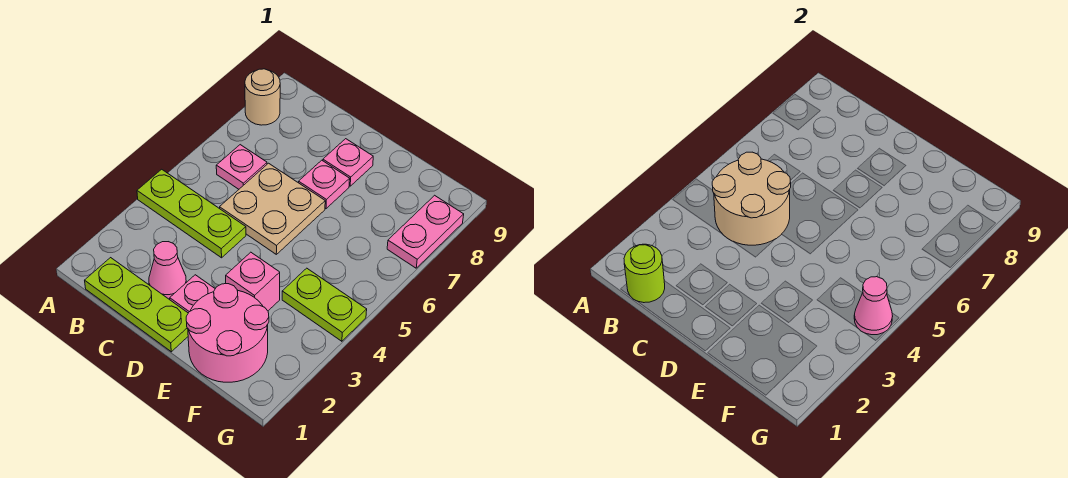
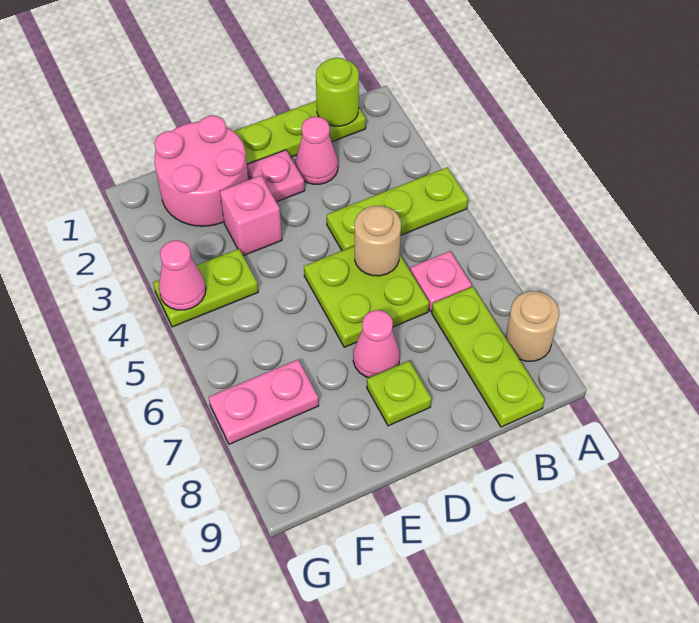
tan 2x2 round brick [712,152,791,245] -> tan 1x1 round brick [355,206,401,276]
none -> lime 1x3 plate [432,287,545,427]
tan 2x2 plate [220,163,325,254] -> lime 2x2 plate [304,246,429,347]
pink 1x1 plate [299,160,350,209] -> pink 1x1 cone [353,310,400,378]
pink 1x1 plate [323,139,373,186] -> lime 1x1 plate [367,361,432,426]
pink 1x2 plate [387,195,464,268] -> pink 1x2 plate turned to [209,360,319,444]

